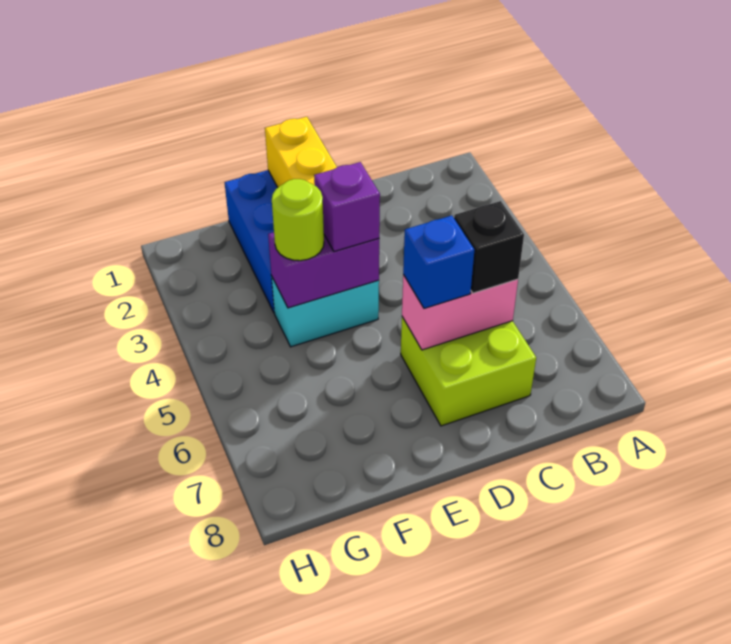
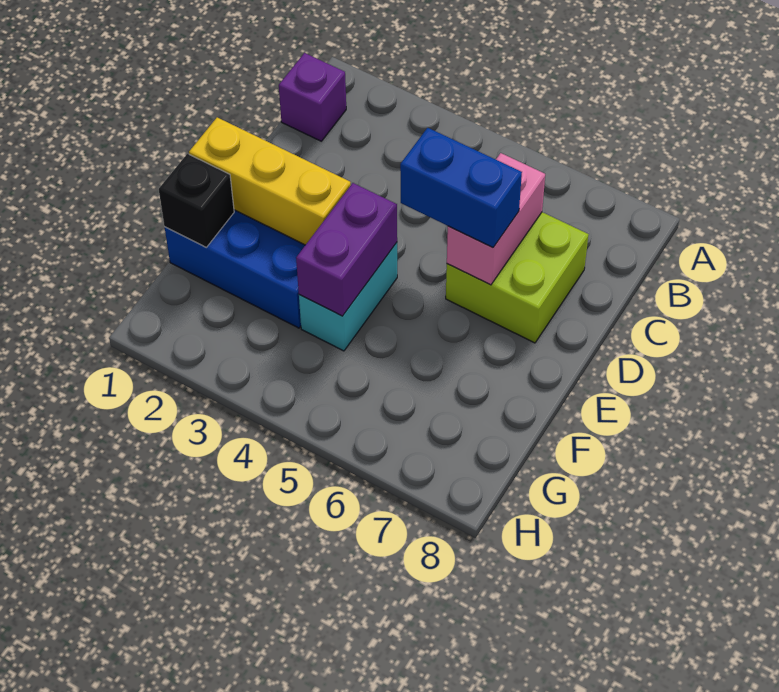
black 1x1 brick [454,201,524,293] -> black 1x1 brick moved to [159,154,234,247]
blue 1x1 brick [403,216,474,308] -> blue 1x2 brick [400,128,522,248]
purple 1x1 brick [314,162,380,252] -> purple 1x1 brick moved to [279,53,346,141]
lime 1x1 round brick [272,179,324,261] -> none

